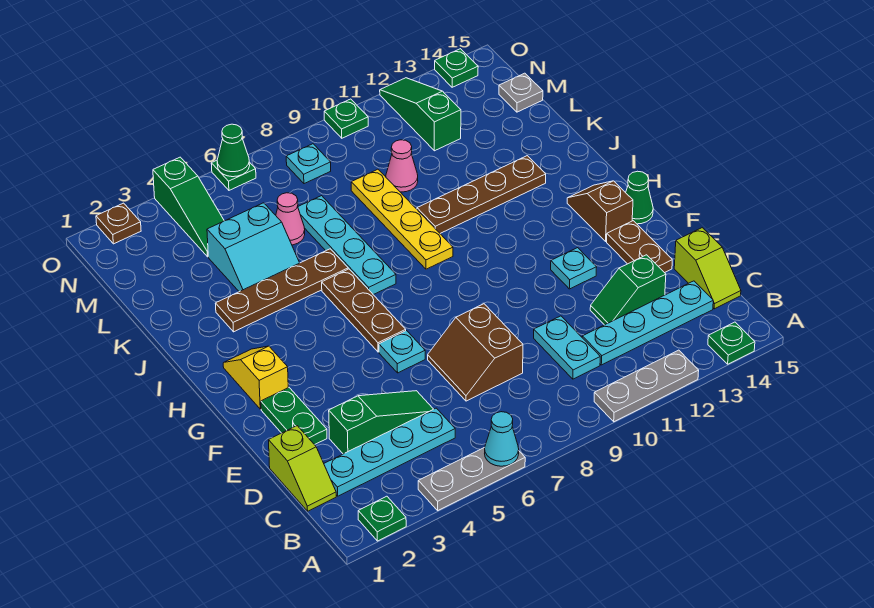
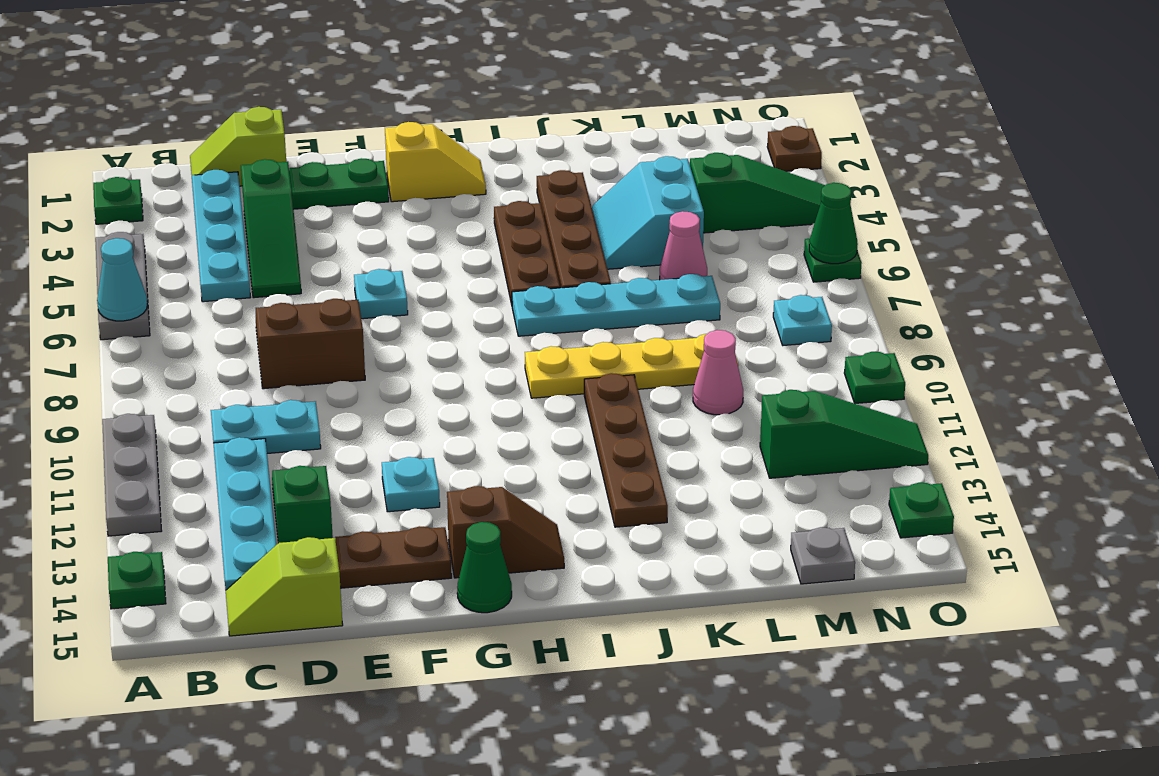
brown 1x3 plate [322,269,406,352] -> brown 1x3 plate turned to [494,201,560,304]
green 1x3 slope [153,157,224,257] -> green 1x3 slope turned to [690,153,825,233]

